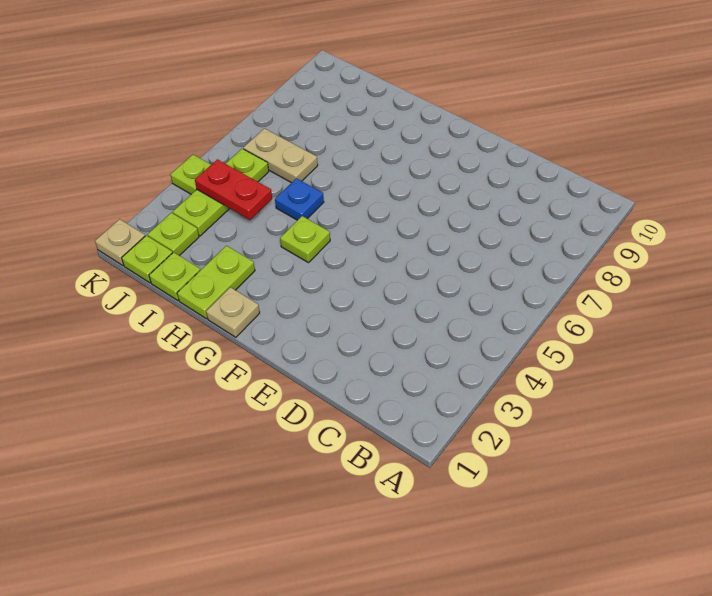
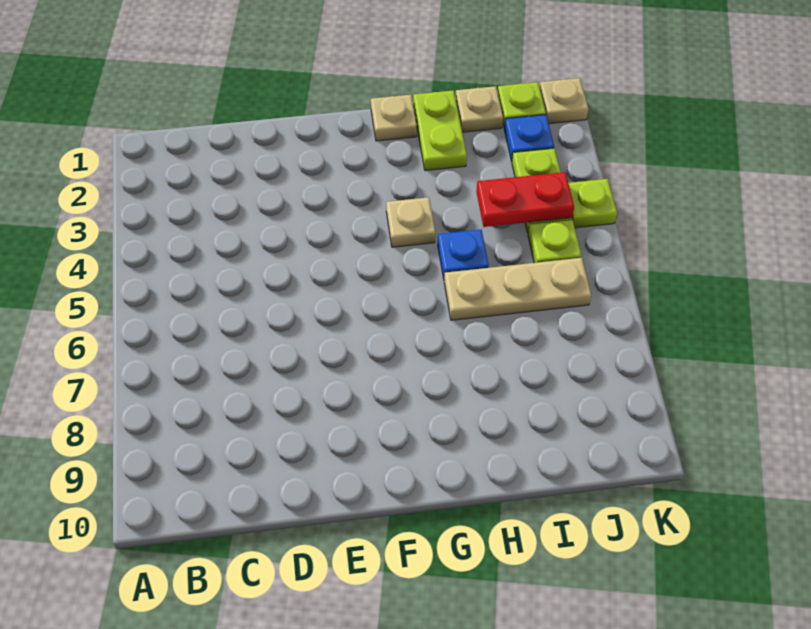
lime 1x1 plate [280,216,330,263] -> tan 1x1 plate [386,197,435,247]
lime 1x1 plate [149,252,200,301] -> tan 1x1 plate [455,86,503,132]
tan 1x2 plate [243,128,318,183] -> tan 1x3 plate [444,258,591,320]
lime 1x1 plate [148,213,199,256] -> blue 1x1 plate [504,115,554,161]

